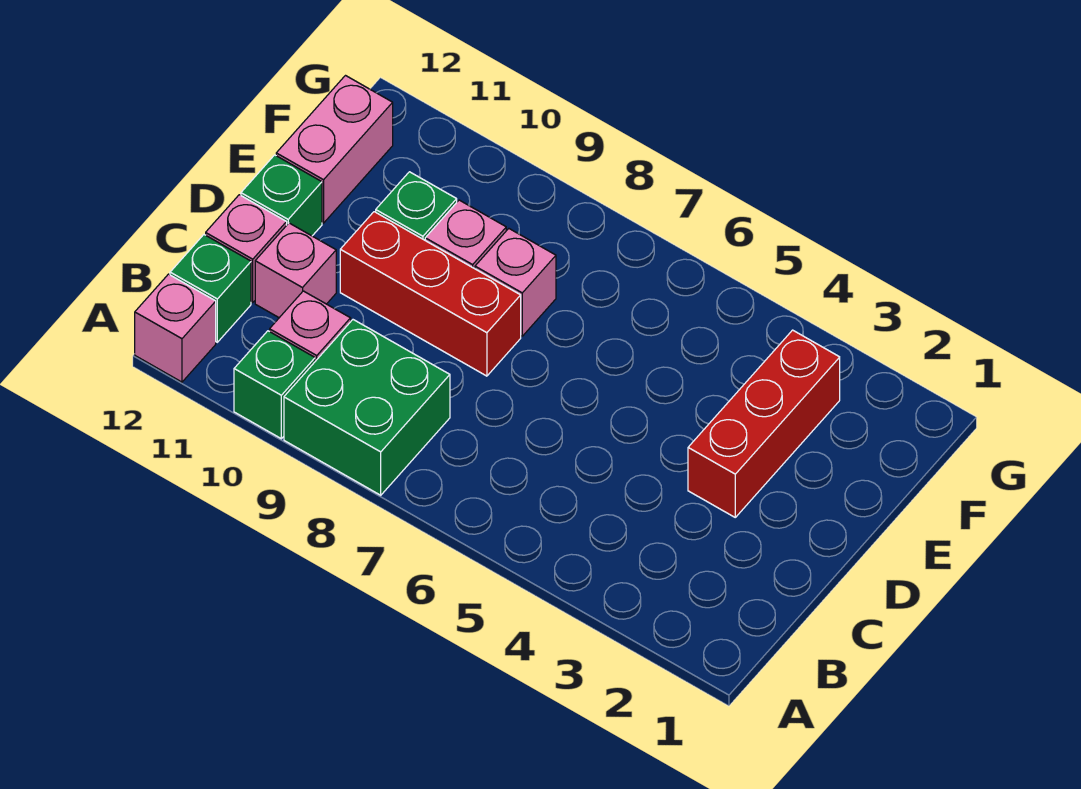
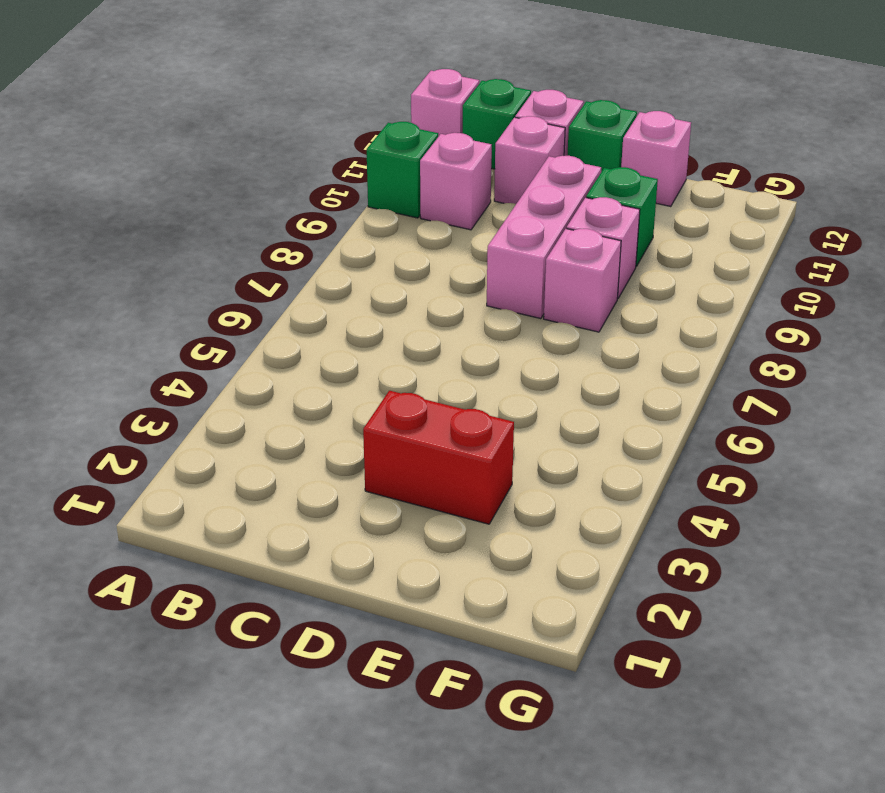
green 2x2 brick [284,320,450,495] -> none
red 1x3 brick [688,330,840,517] -> red 1x2 brick [363,391,514,524]
red 1x3 brick [340,212,521,376] -> pink 1x3 brick [487,156,601,319]
pink 1x2 brick [276,76,393,223] -> pink 1x1 brick [621,111,691,207]

